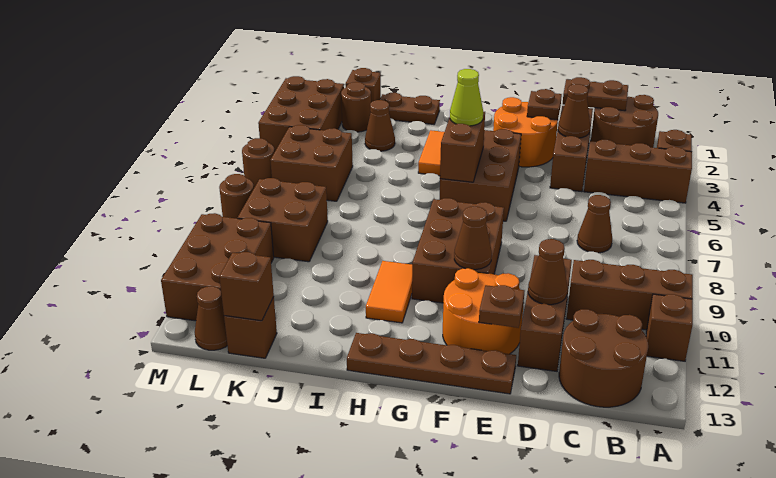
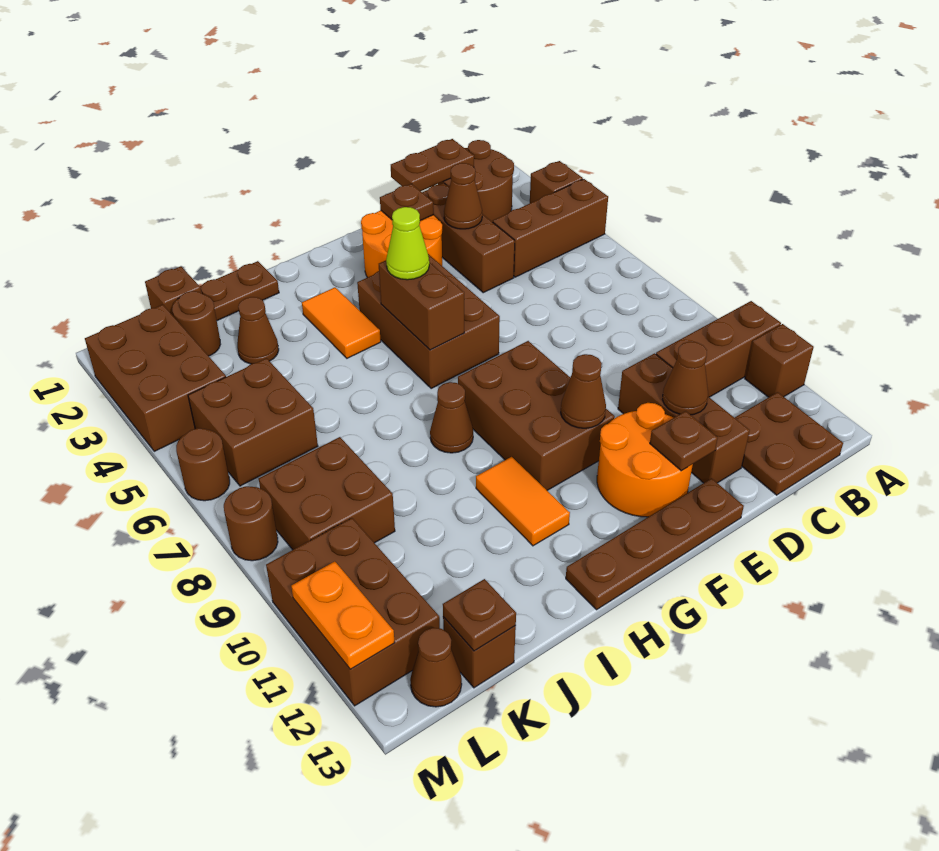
brown 2x2 round brick [559,309,648,407] -> brown 2x2 plate [735,392,843,495]
brown 1x1 cone [577,195,612,253] -> brown 1x1 cone moved to [430,382,473,453]
brown 1x1 brick [219,252,274,321] -> brown 1x1 plate [443,579,516,651]
none -> orange 1x2 plate [291,561,395,669]

